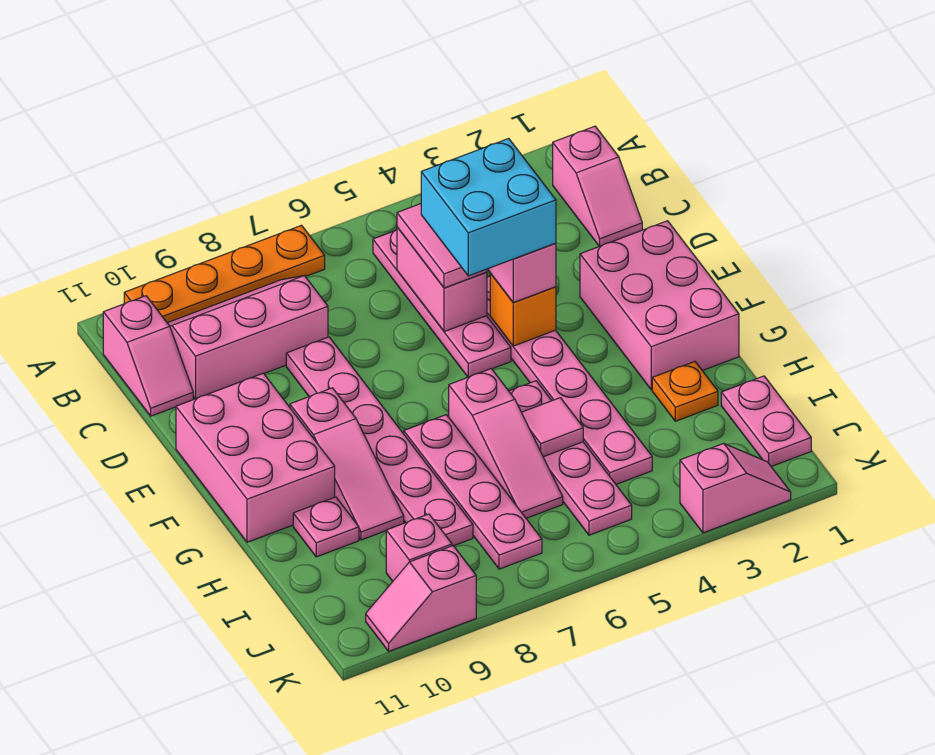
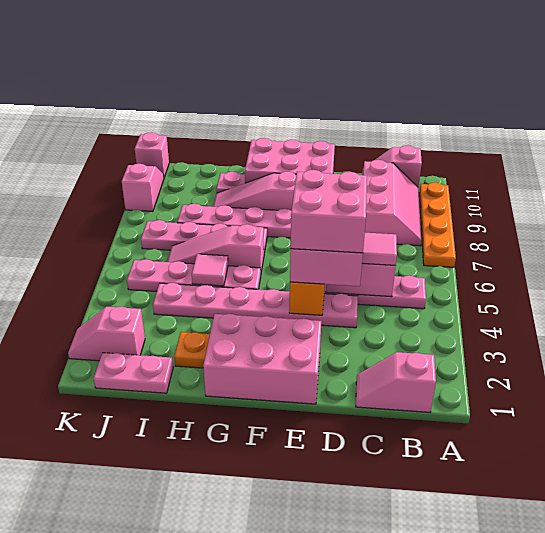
cyan 2x2 brick [421,138,556,276] -> pink 2x2 brick [291,170,367,253]
pink 1x1 brick [386,514,452,581] -> pink 1x1 brick moved to [135,132,169,177]
pink 1x2 slope [680,443,791,533] -> pink 1x2 slope turned to [68,306,145,361]

